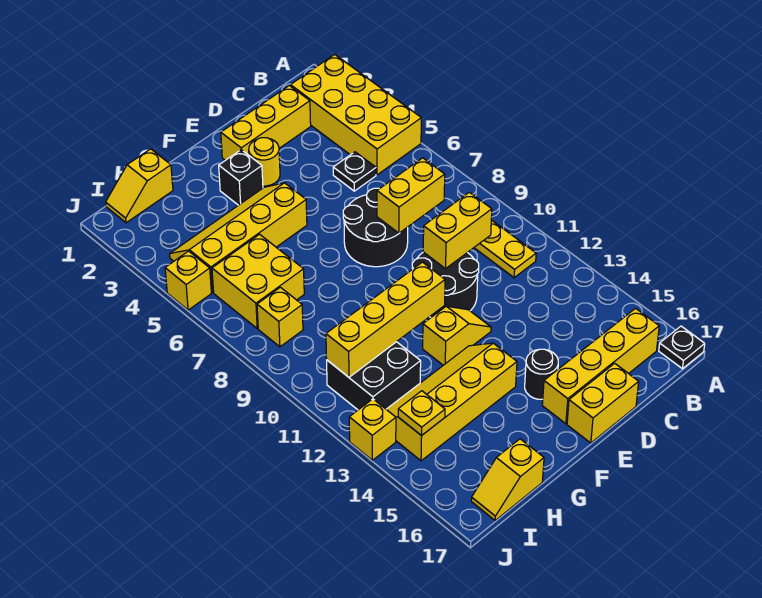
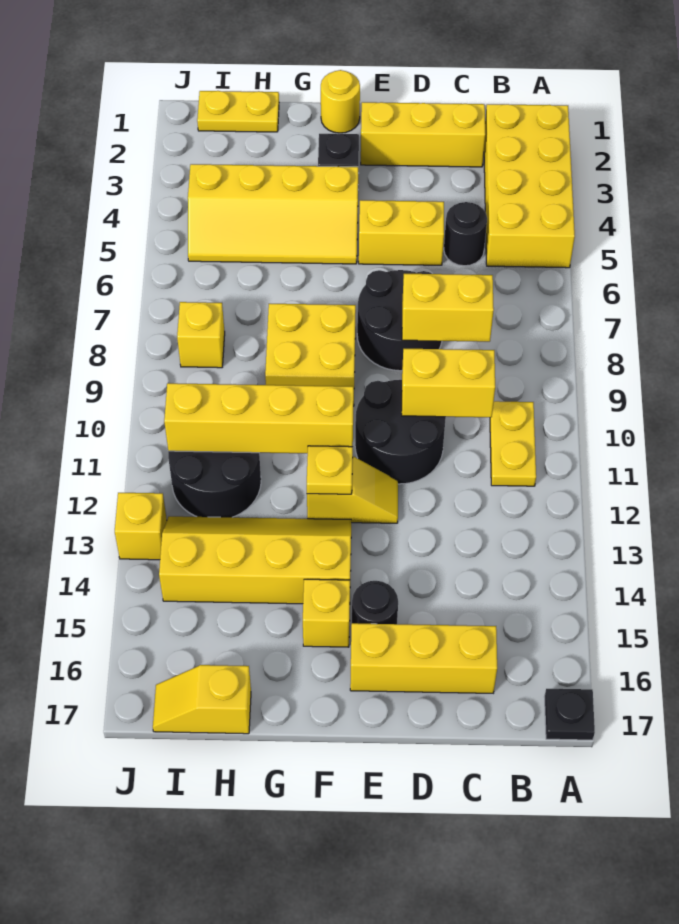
yellow 1x4 brick [542,308,659,424] -> yellow 1x3 brick [350,623,497,693]
black 1x1 plate [333,152,376,191] -> black 1x1 round brick [444,202,487,266]
yellow 1x2 brick [567,363,639,443] -> yellow 1x2 brick moved to [359,200,444,265]
yellow 1x1 round brick [249,138,280,186] -> yellow 1x1 round brick moved to [321,70,360,133]
yellow 2x4 slope [170,183,307,292] -> yellow 2x4 slope turned to [188,164,358,264]
yellow 1x2 slope [106,149,173,223] -> yellow 1x2 plate [197,91,279,132]
yellow 2x2 brick [212,234,304,328] -> yellow 2x2 brick moved to [265,304,356,406]
black 2x2 brick [327,342,421,410] -> black 2x2 round brick [168,451,261,517]
yellow 1x1 plate [398,391,445,436] -> yellow 1x1 plate moved to [307,446,353,494]
yellow 1x1 brick [165,251,211,310] -> yellow 1x1 brick moved to [303,579,350,647]

